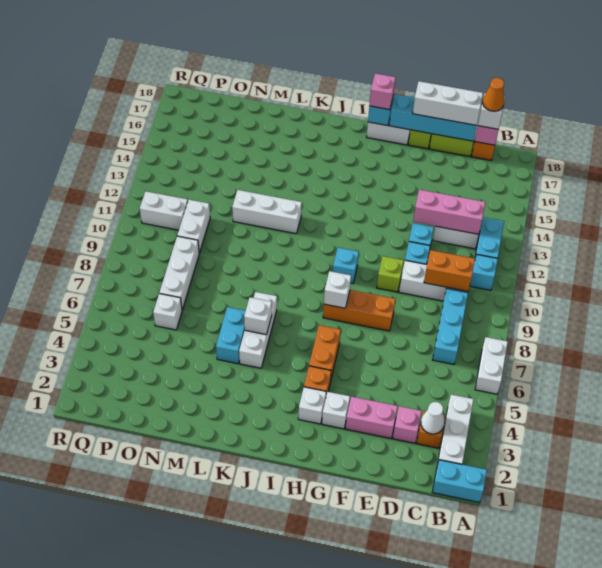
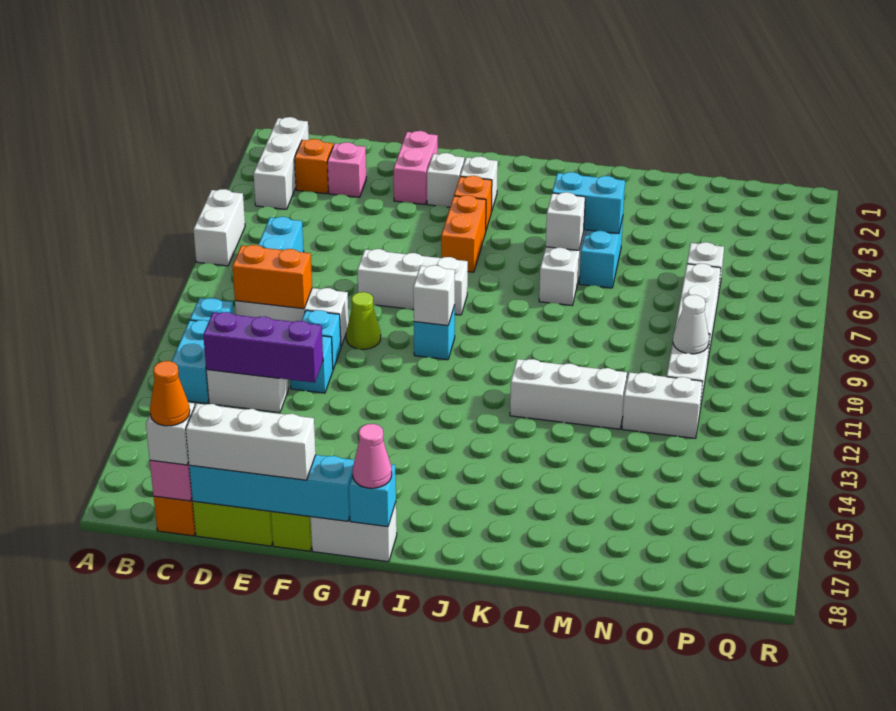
cyan 1x2 brick [432,460,487,502] -> cyan 1x2 brick moved to [552,172,625,234]
white 1x1 cone [421,402,444,434] -> white 1x1 cone moved to [673,295,709,354]
pink 1x3 brick [413,190,485,234] -> purple 1x3 brick [203,312,323,383]
pink 1x2 brick [345,397,398,438] -> pink 1x2 brick turned to [394,131,438,204]
orange 1x3 brick [323,290,395,331] -> white 1x3 brick [357,249,468,315]
lime 1x1 brick [377,256,404,292] -> lime 1x1 cone [346,292,381,349]
white 1x1 brick [324,271,351,308] -> white 1x1 brick moved to [413,265,455,326]
pink 1x1 brick [369,73,395,110] -> pink 1x1 cone [353,424,392,488]
white 1x2 brick [140,191,188,230] -> white 1x2 brick moved to [622,372,703,438]

